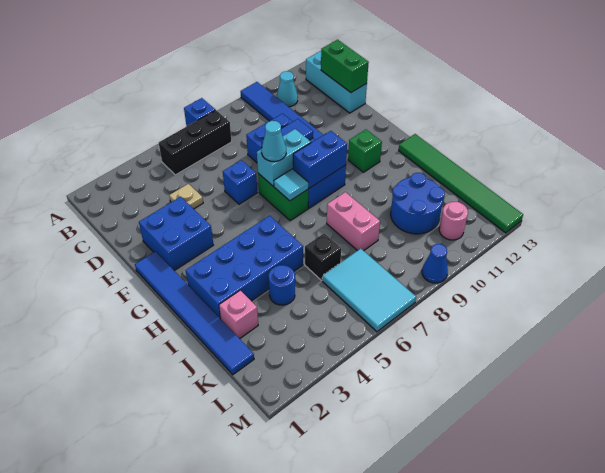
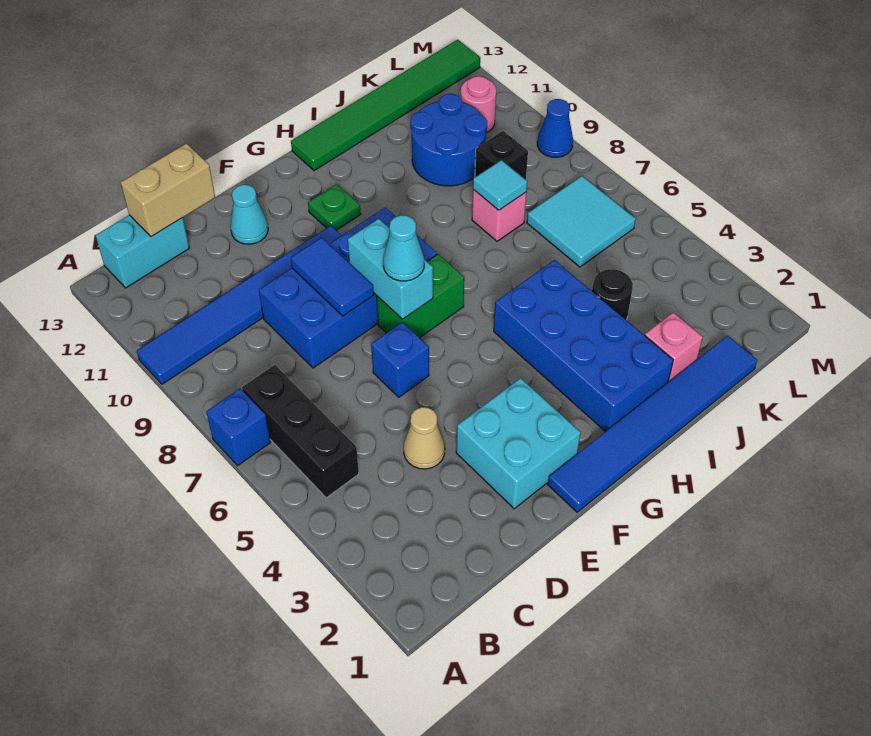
cyan 1x1 cone [277,71,298,107] -> cyan 1x1 cone moved to [230,185,268,244]
cyan 1x3 brick [306,51,367,113] -> cyan 1x2 brick [95,215,189,288]
green 1x2 brick [321,40,369,92] -> tan 1x2 brick [121,143,215,237]
tan 1x1 plate [169,184,203,209] -> tan 1x1 cone [404,407,445,469]
blue 2x2 brick [139,197,213,271] -> cyan 2x2 brick [456,378,580,509]
cyan 1x1 tile [274,169,308,201] -> cyan 1x1 tile moved to [473,160,527,210]
blue 1x2 brick [293,131,347,188] -> none
green 1x1 brick [348,130,382,172] -> green 1x1 plate [308,184,361,230]
pink 1x2 brick [327,192,380,251] -> pink 1x1 brick [472,190,527,241]
blue 1x1 round brick [269,265,295,305] -> black 1x1 round brick [592,269,633,320]
black 1x1 brick [305,233,341,280] -> black 1x1 brick moved to [475,131,528,180]
cyan 2x3 tile [322,249,416,332] -> cyan 2x2 tile [527,176,636,267]

